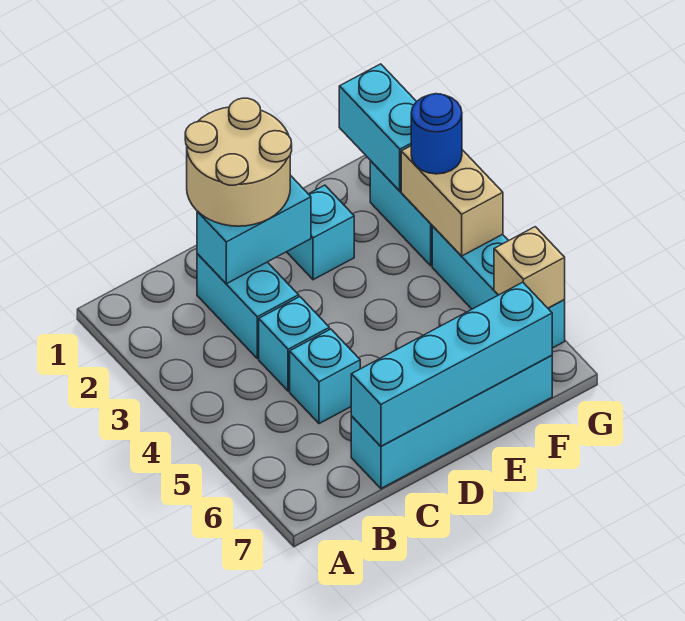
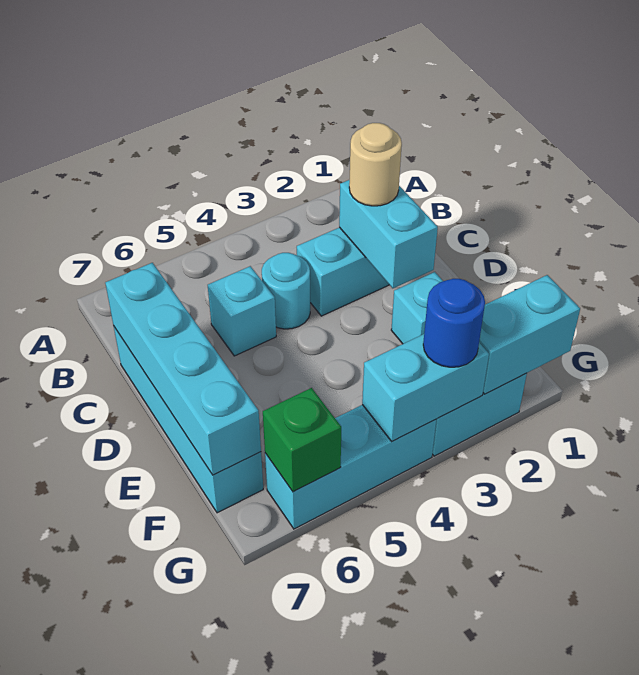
tan 2x2 round brick [185,98,292,226] -> tan 1x1 round brick [349,123,402,206]
cyan 1x1 brick [259,297,329,391] -> cyan 1x1 round brick [262,253,310,329]
tan 1x2 brick [401,146,503,256] -> cyan 1x2 brick [362,334,489,441]
tan 1x1 brick [494,227,565,308] -> green 1x1 brick [263,388,341,492]

